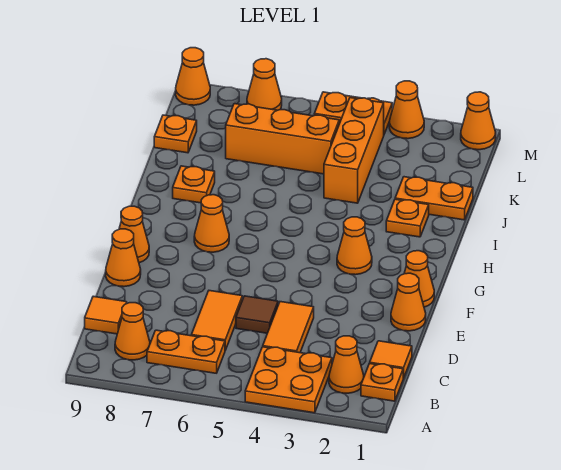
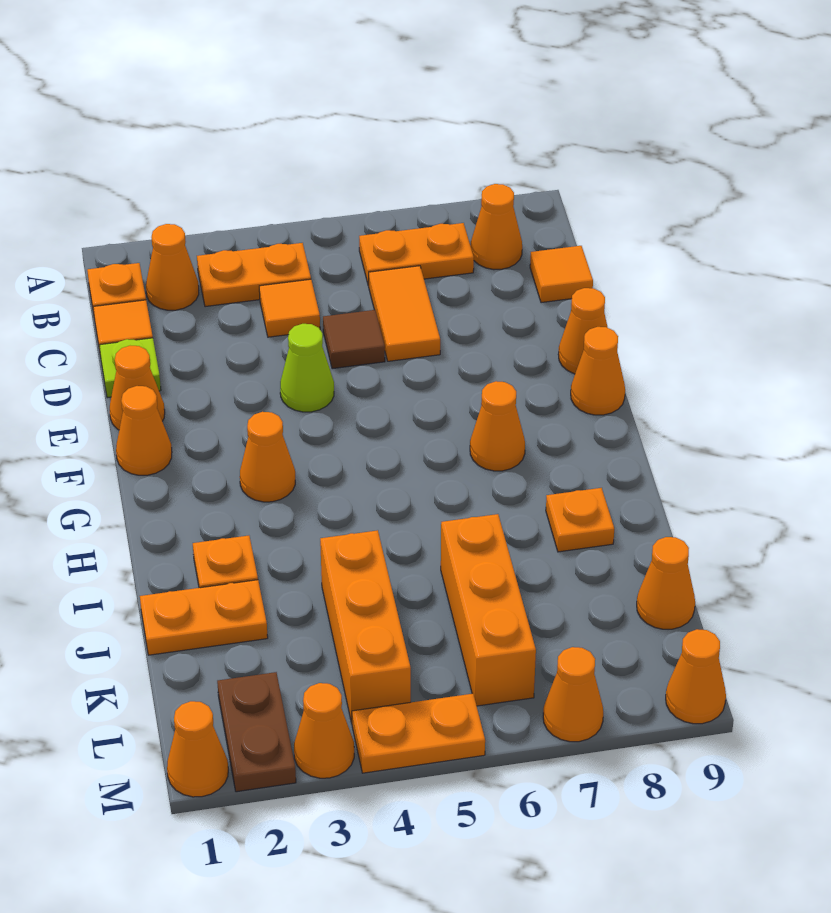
orange 2x2 plate [245,347,332,413] -> orange 1x2 plate [197,243,311,307]
orange 1x2 tile [263,302,314,353] -> orange 1x1 tile [259,279,320,337]
none -> lime 1x1 plate [99,338,161,398]
none -> lime 1x1 cone [280,324,334,412]
orange 1x3 brick [226,104,339,174] -> orange 1x3 brick turned to [441,514,536,706]
orange 1x1 plate [154,115,197,153] -> orange 1x1 cone [637,537,695,629]
none -> brown 1x2 plate [217,672,296,792]

